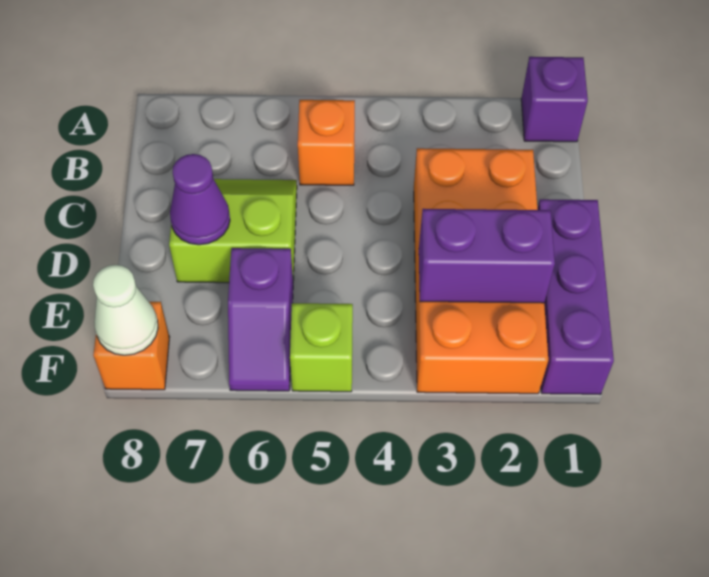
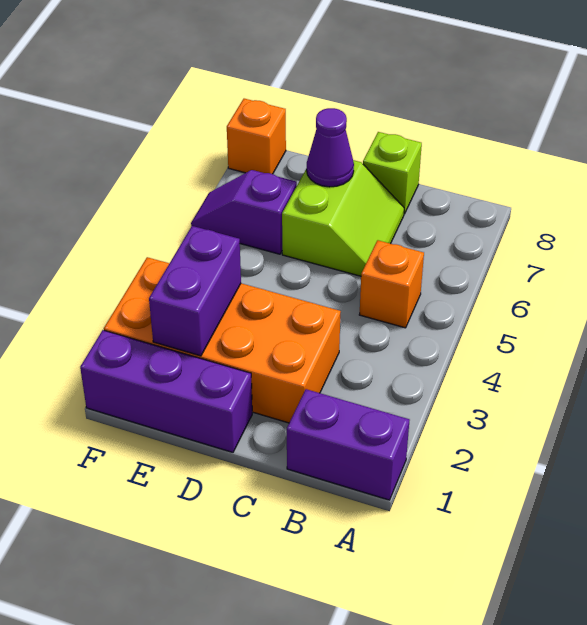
purple 1x1 brick [521,57,588,142] -> purple 1x2 brick [287,389,410,500]
lime 1x1 brick [290,303,353,392] -> lime 1x1 brick moved to [363,132,422,214]
white 1x1 cone [93,265,158,355] -> none

